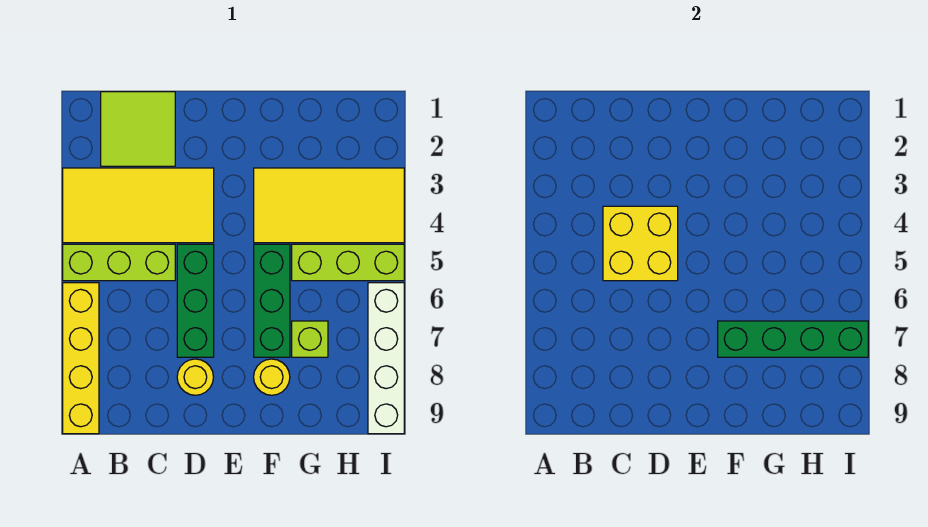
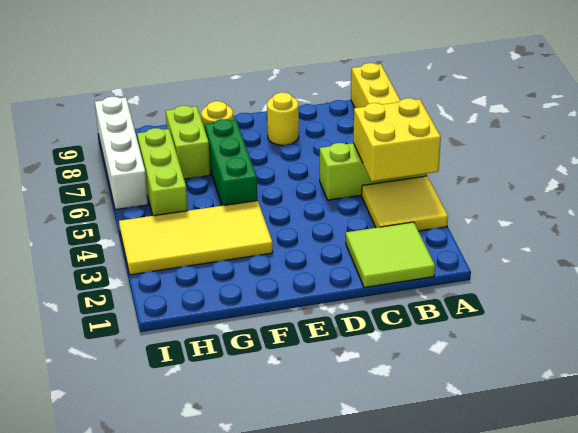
yellow 2x4 tile [63,168,214,243] -> yellow 2x2 tile [362,176,448,231]
yellow 2x2 brick [603,206,678,281] -> yellow 2x2 brick moved to [353,98,441,181]
green 1x3 brick [177,244,214,357] -> none
green 1x4 brick [718,321,868,357] -> none
lime 1x3 brick [292,244,404,281] -> lime 1x3 brick turned to [137,128,188,216]
lime 1x1 brick [292,321,328,357] -> lime 1x2 brick [166,106,210,179]

